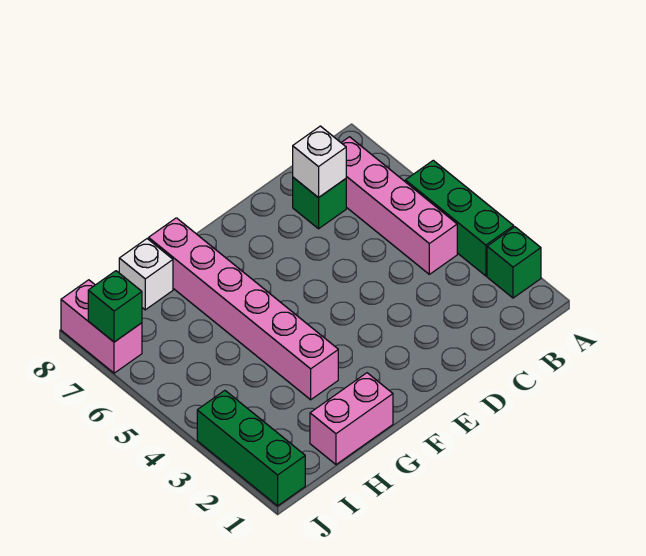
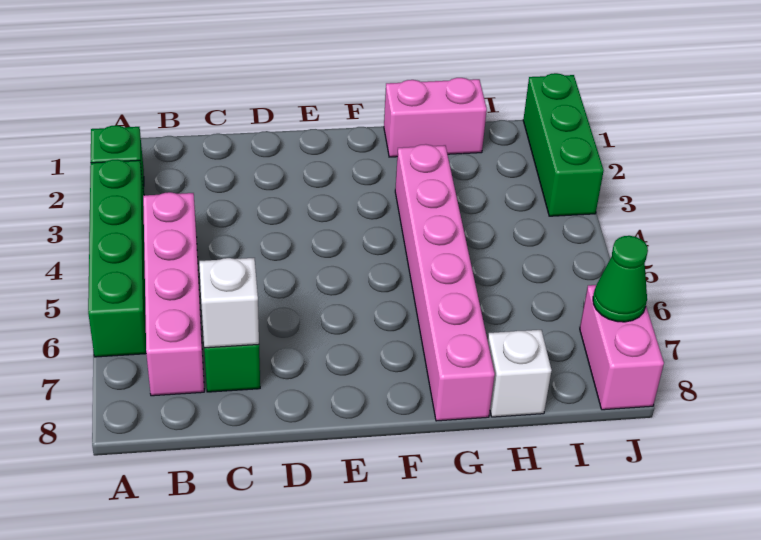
green 1x3 brick [405,160,514,276] -> green 1x4 brick [88,160,146,357]
green 1x1 brick [88,271,142,342] -> green 1x1 cone [593,236,648,322]

